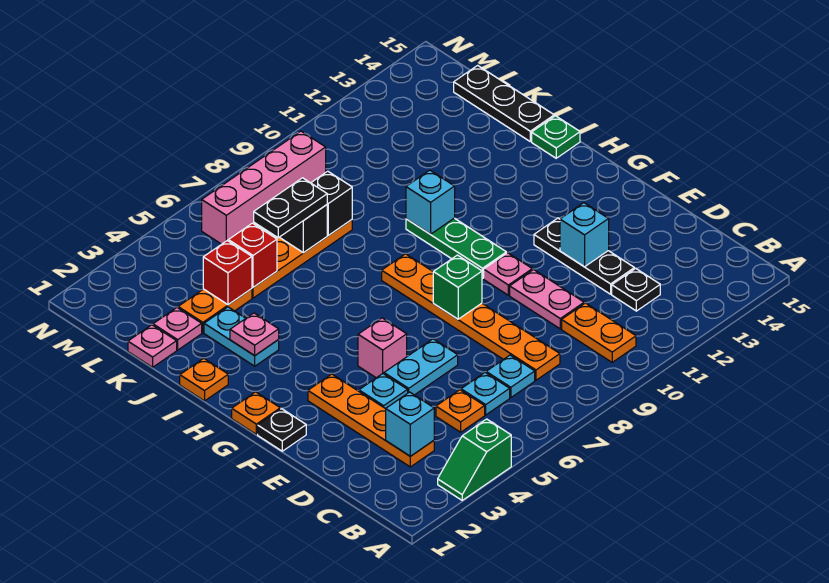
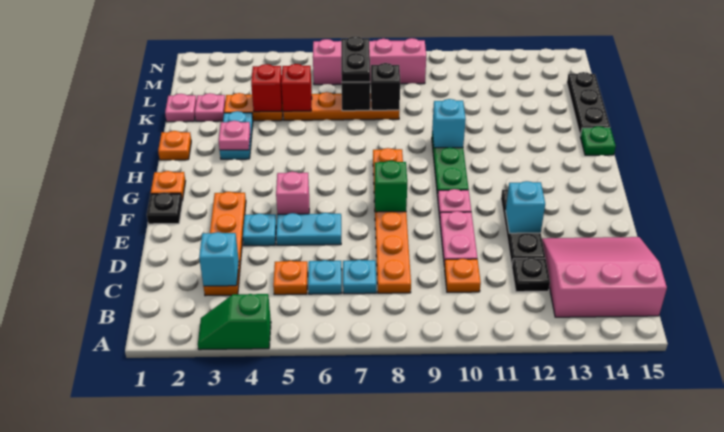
orange 1x2 plate [562,303,636,362] -> orange 1x1 plate [445,259,481,292]
none -> pink 3x3 slope [542,237,667,317]
black 1x2 plate [254,178,327,238] -> black 1x2 plate turned to [341,36,370,82]

